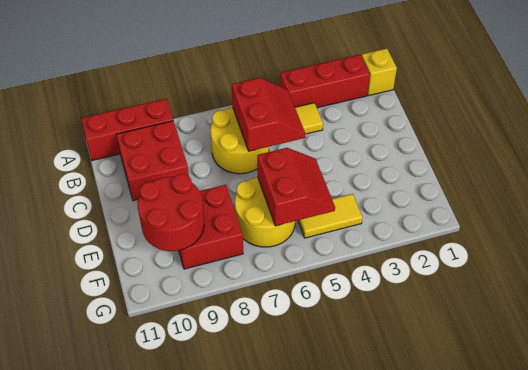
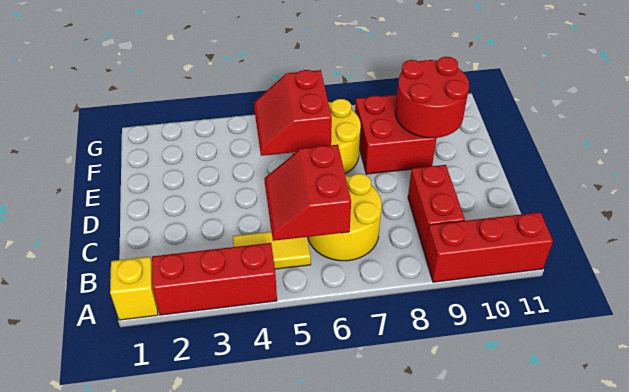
red 2x2 brick [116,121,189,201] -> red 1x2 brick [408,165,465,252]
yellow 1x2 tile [298,194,363,238] -> none

